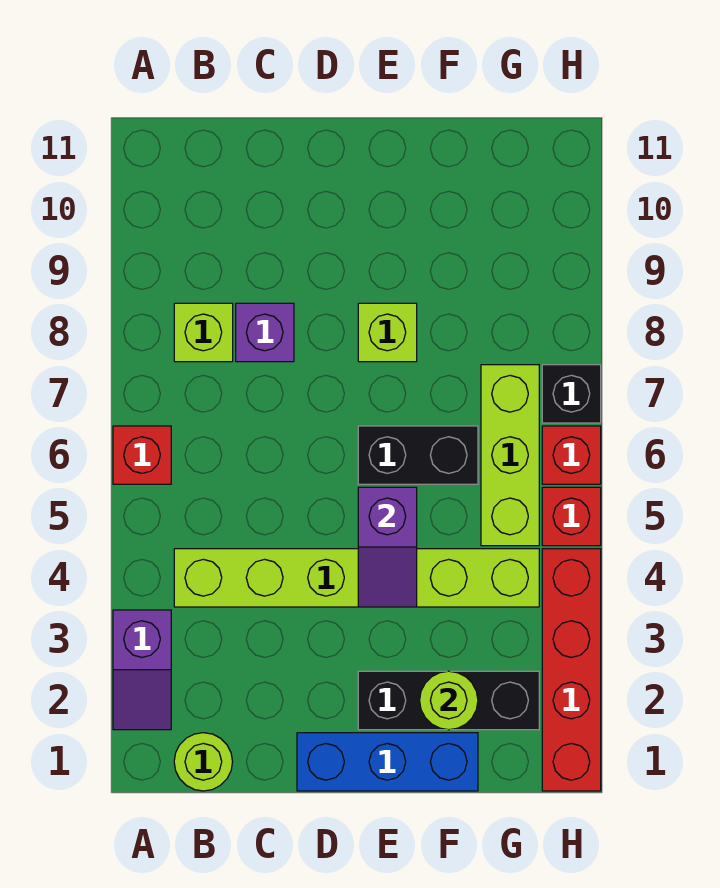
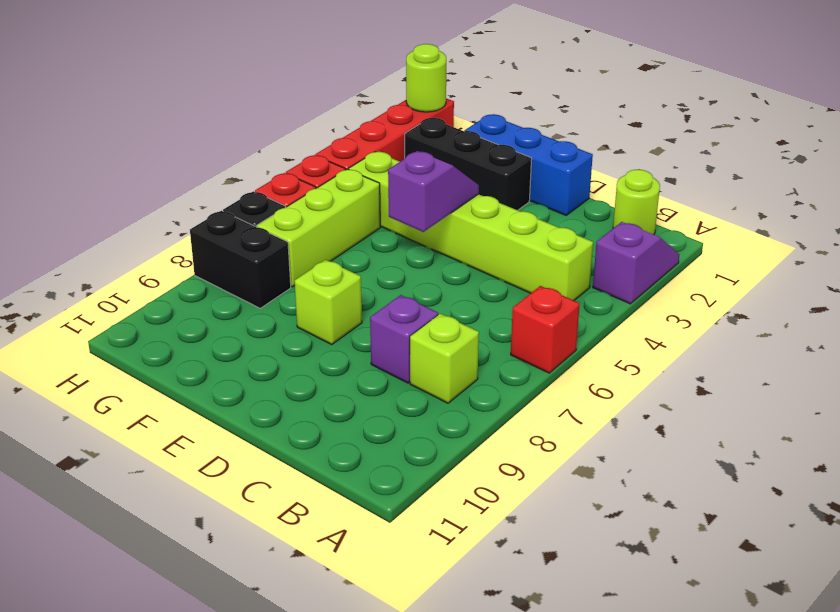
black 1x2 brick [358,426,478,484] -> black 1x2 brick moved to [190,211,291,308]
lime 1x1 round brick [420,671,478,730] -> lime 1x1 round brick moved to [406,44,446,112]

